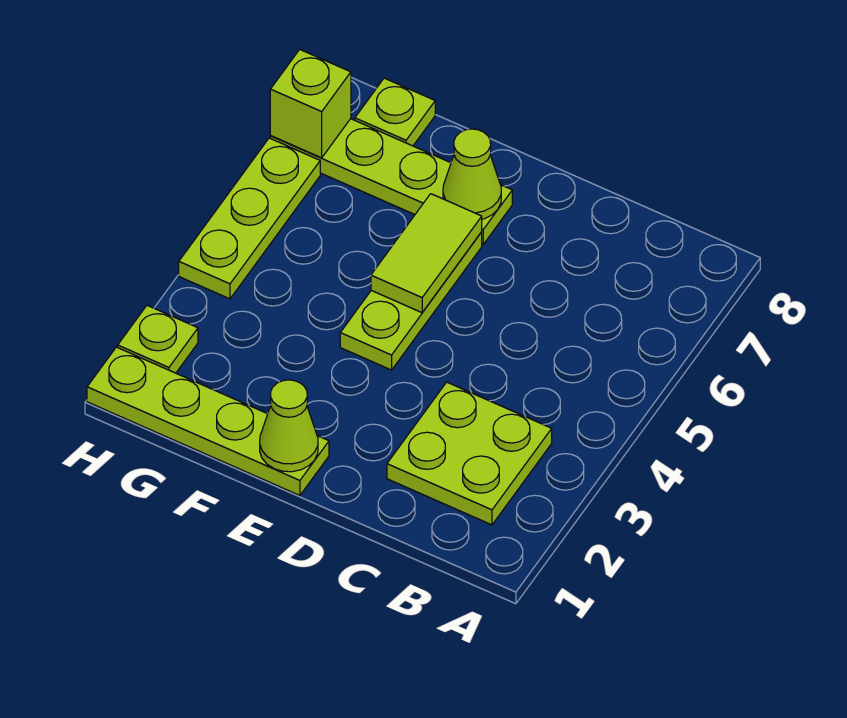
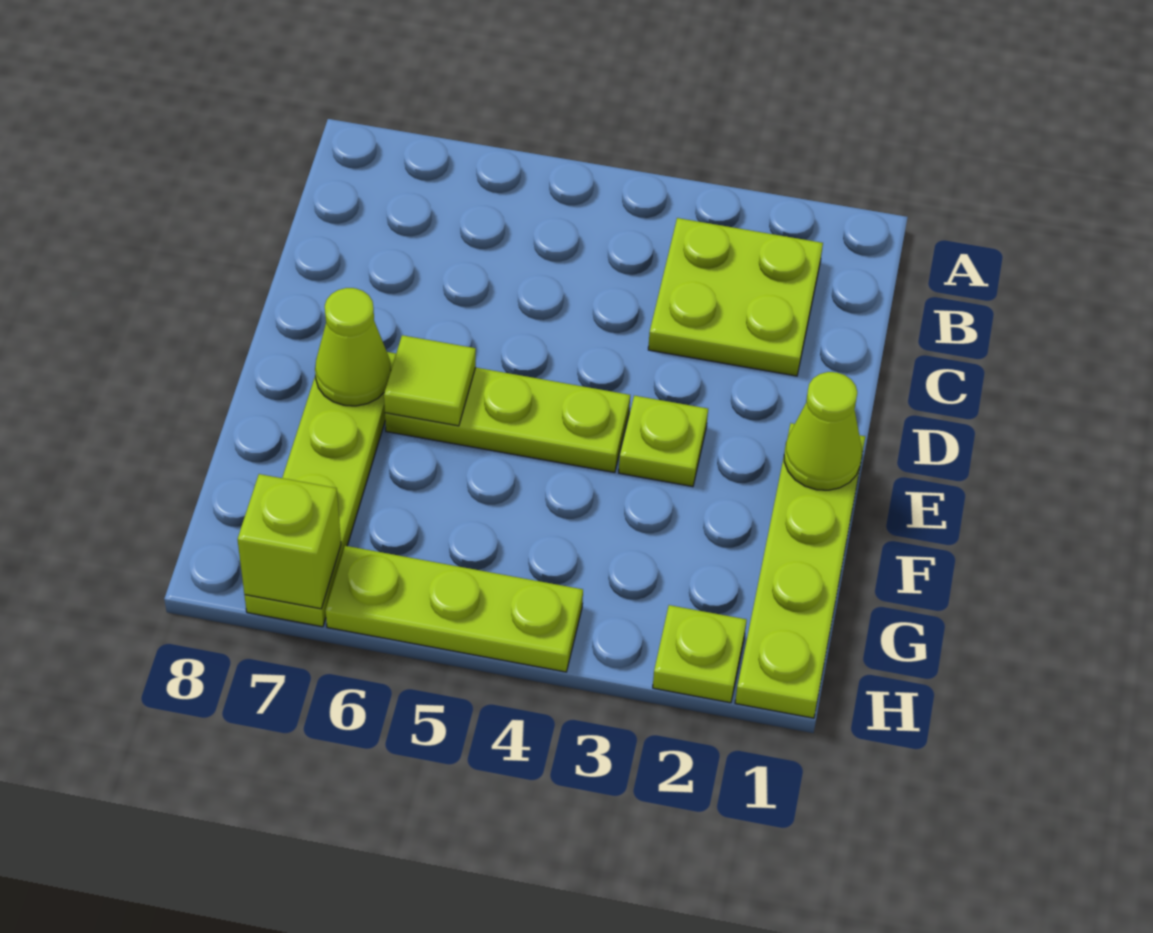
lime 1x2 tile [371,194,482,313] -> lime 1x1 tile [384,335,476,426]
lime 1x1 plate [355,78,435,146] -> lime 1x1 plate moved to [619,396,708,487]

